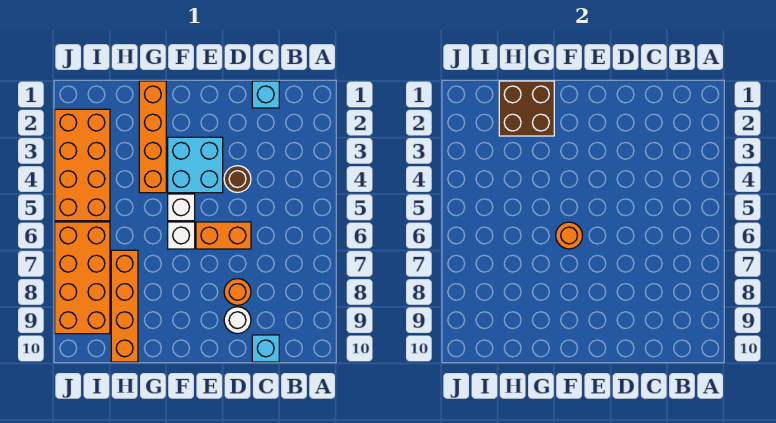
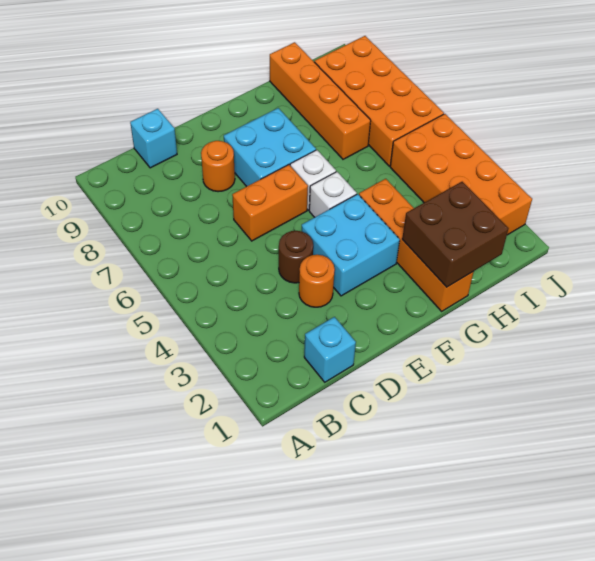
white 1x1 round brick [224,307,251,334] -> none
none -> cyan 2x2 brick [224,108,316,187]
orange 1x1 round brick [556,222,582,249] -> orange 1x1 round brick moved to [299,255,335,307]

